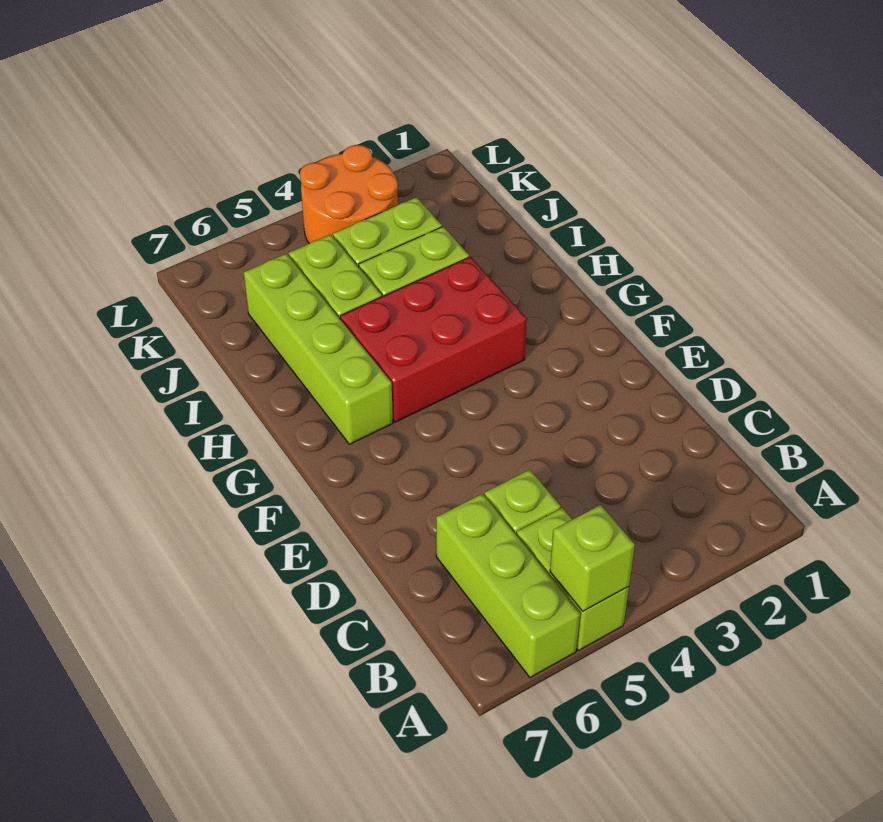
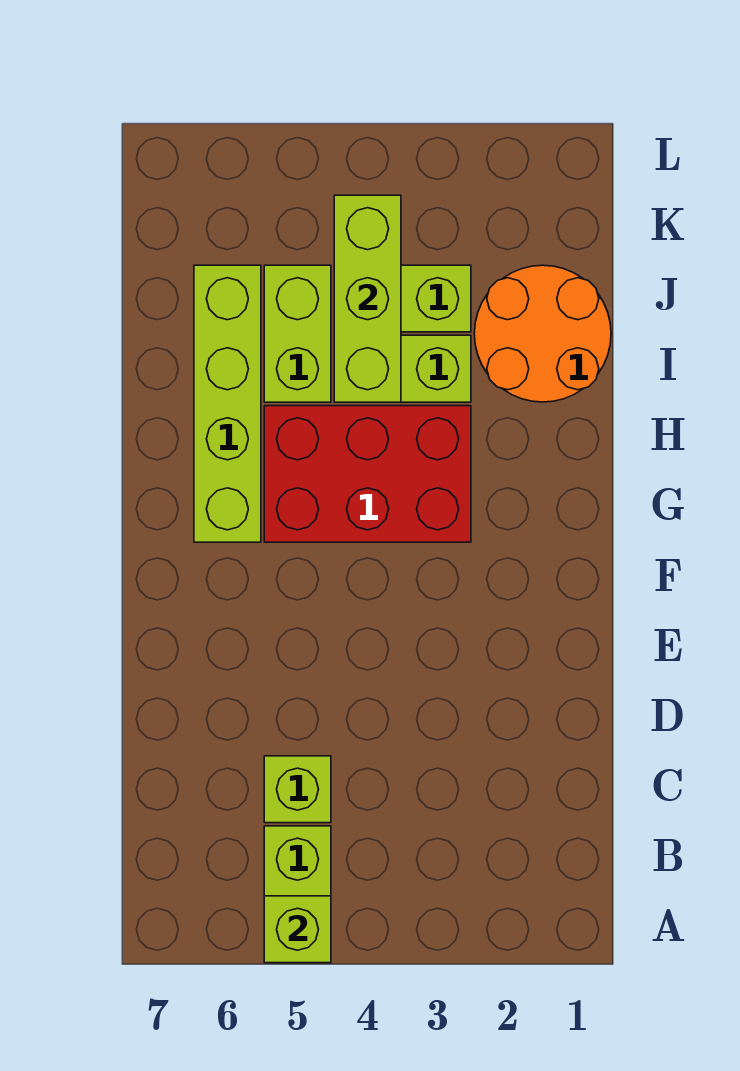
lime 1x3 brick [436,494,580,677] -> lime 1x3 brick moved to [334,195,401,402]
orange 2x2 round brick [300,145,398,244] -> orange 2x2 round brick moved to [474,265,611,402]

